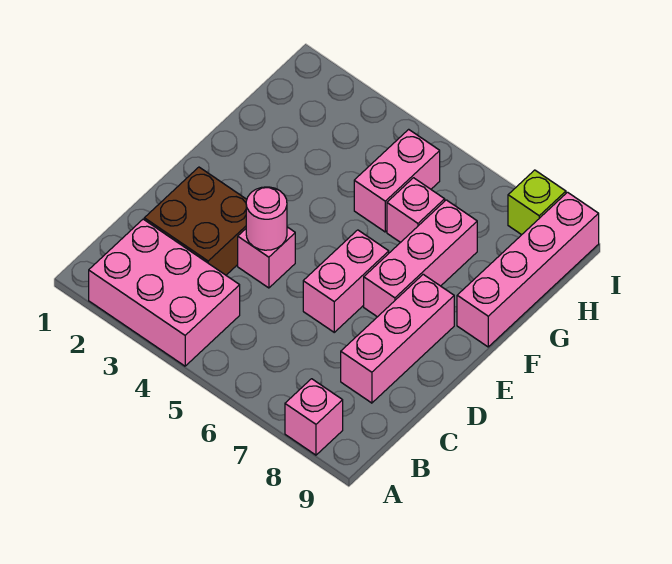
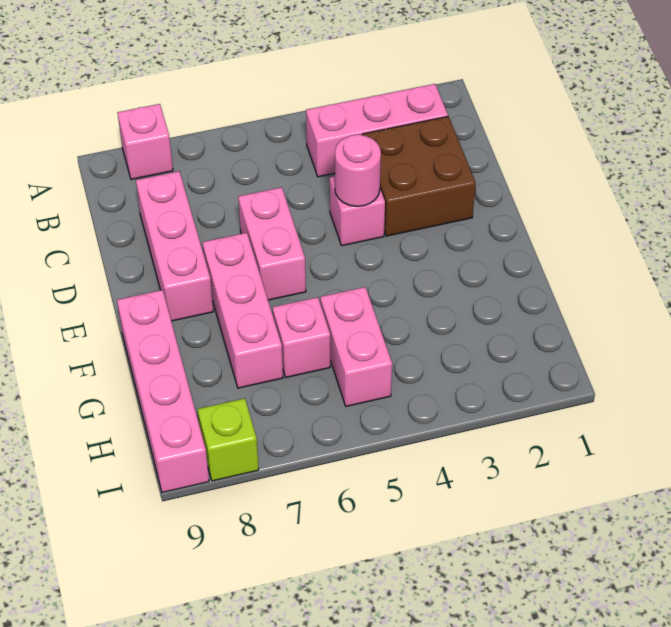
pink 2x3 brick [89,219,240,366] -> pink 1x3 brick [306,84,448,177]

